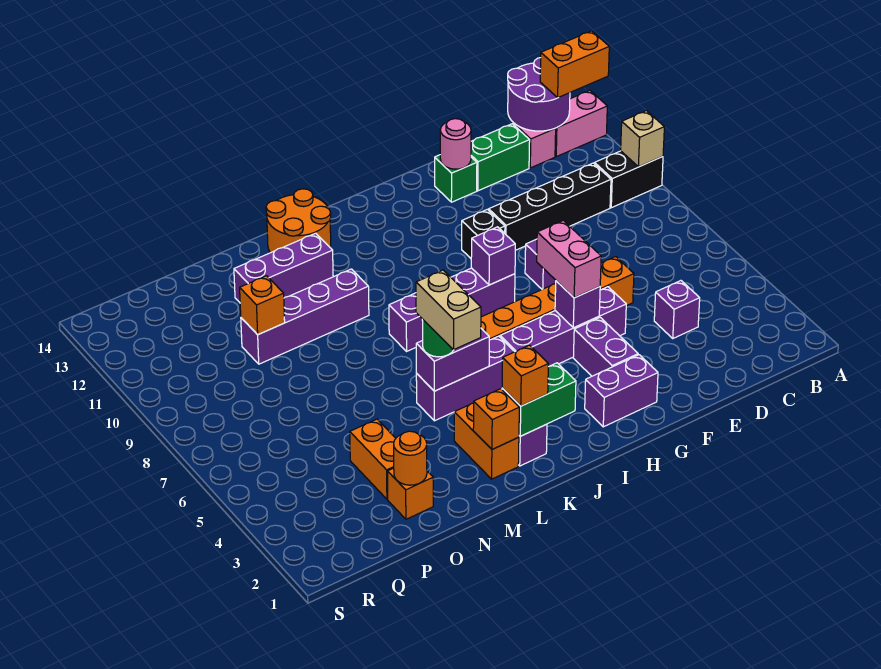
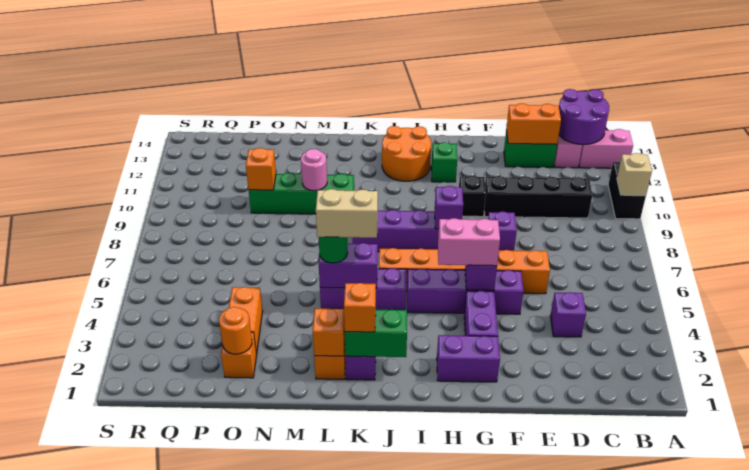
black 1x2 brick [595,151,663,208] -> black 1x2 brick turned to [608,162,646,219]
orange 1x2 brick [540,31,609,97] -> orange 1x2 brick moved to [506,103,561,144]
green 1x1 brick [435,155,477,202] -> green 1x1 brick moved to [431,142,457,182]
pink 1x1 round brick [440,119,471,169] -> pink 1x1 round brick moved to [301,149,327,191]
pink 1x2 brick [537,220,601,298] -> pink 1x2 brick turned to [438,218,500,266]
orange 2x2 round brick [266,189,331,253] -> orange 2x2 round brick moved to [382,126,431,181]
tan 1x2 brick [416,270,481,350] -> tan 1x2 brick turned to [316,189,378,238]
purple 1x4 brick [241,269,369,364] -> green 1x4 brick [249,173,354,214]
purple 1x3 brick [234,233,333,302] -> none

